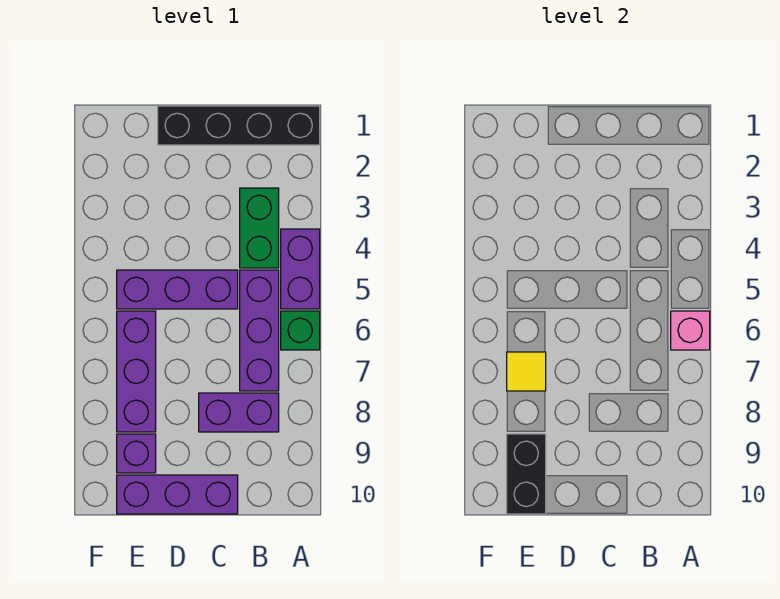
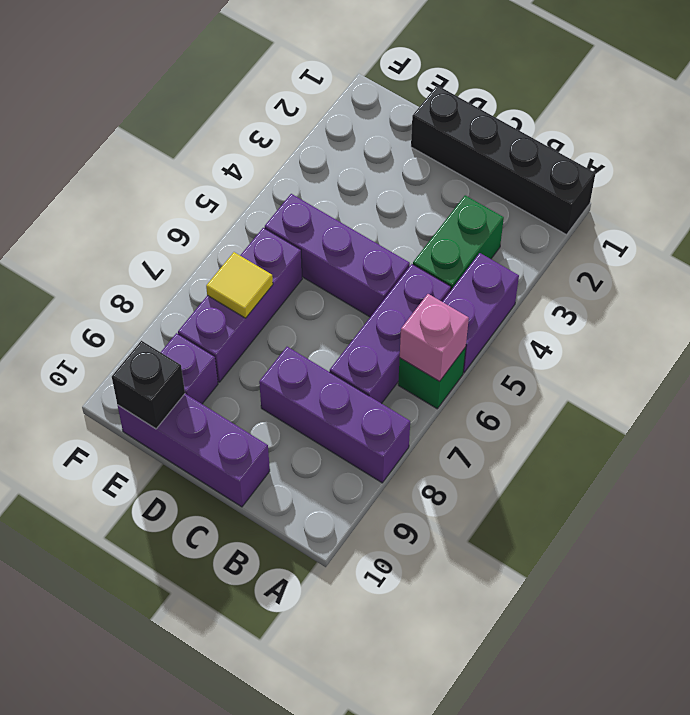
purple 1x2 brick [199,393,279,432] -> purple 1x3 brick [259,347,410,483]
black 1x2 brick [507,434,546,514] -> black 1x1 brick [112,341,185,429]

